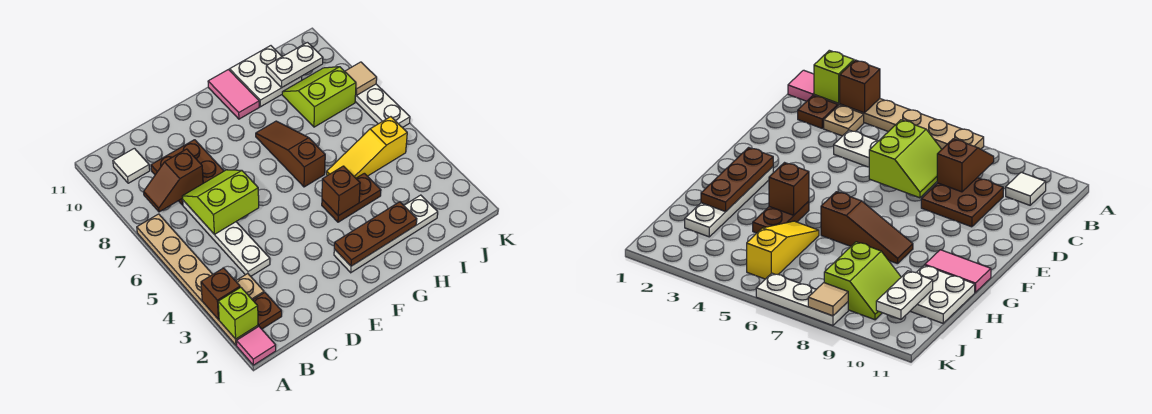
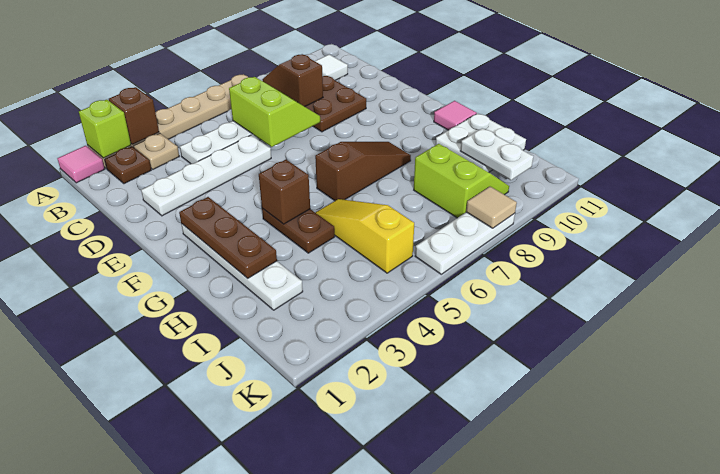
none -> white 1x4 plate [141,135,271,216]
pink 1x2 tile [208,70,259,119] -> pink 1x1 tile [434,101,477,130]

